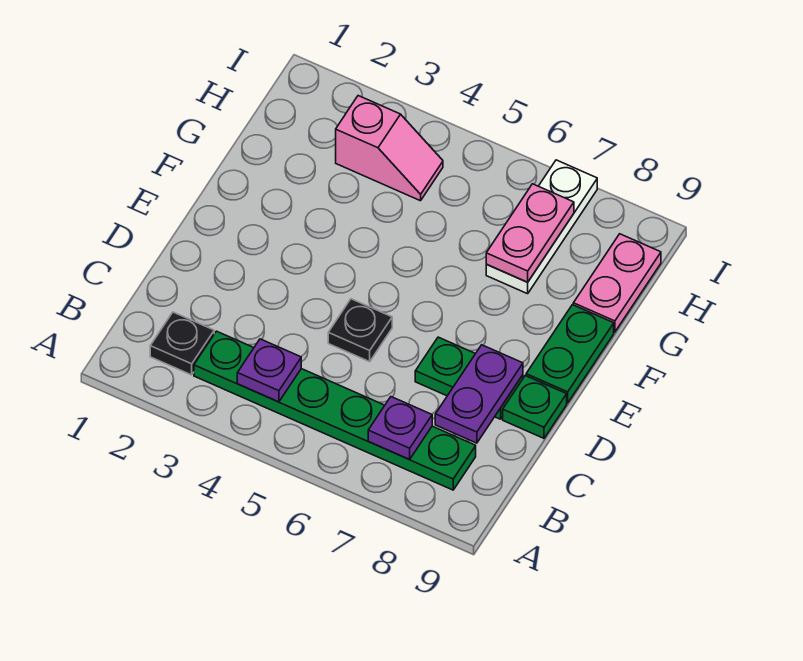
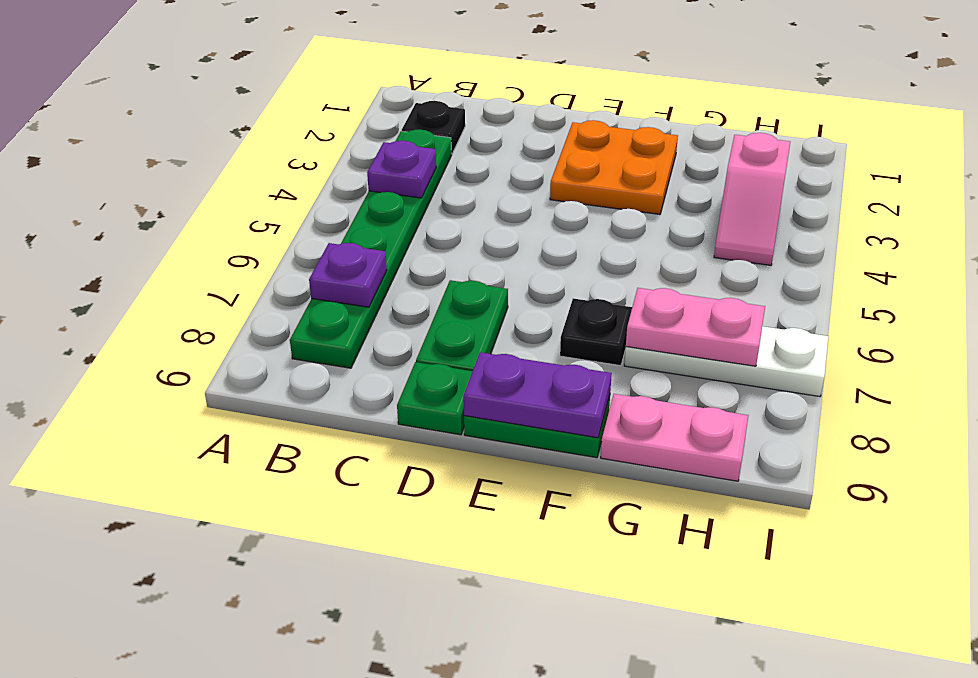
purple 1x2 plate [435,345,523,443] -> purple 1x2 plate moved to [463,352,612,438]
black 1x1 plate [328,299,392,362] -> black 1x1 plate moved to [560,298,632,366]
none -> orange 2x2 plate [550,120,678,214]

